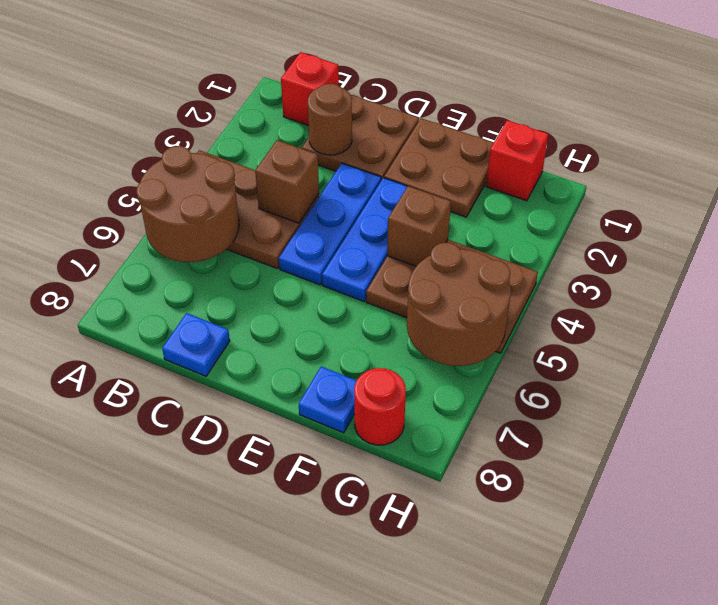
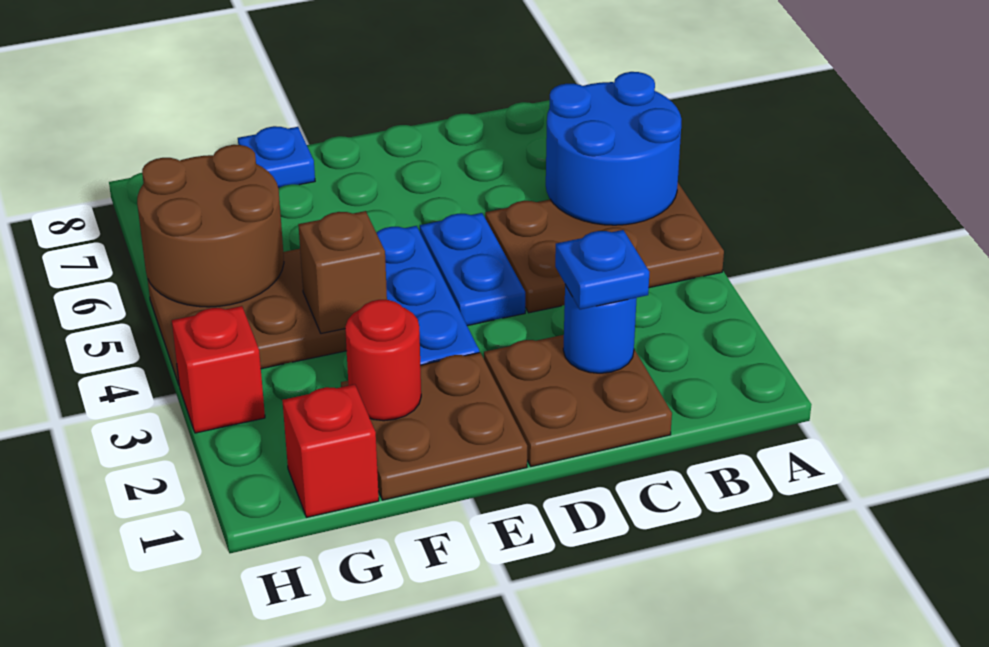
brown 2x2 round brick [136,146,239,262] -> blue 2x2 round brick [546,72,681,225]
red 1x1 brick [281,52,339,126] -> red 1x1 brick moved to [172,306,265,433]
brown 1x1 round brick [308,84,352,155] -> blue 1x1 round brick [563,285,637,373]
brown 1x1 brick [255,140,319,223] -> none
blue 1x1 plate [162,313,230,376] -> blue 1x1 plate moved to [555,230,649,309]
blue 1x3 plate [279,163,381,285] -> blue 1x2 plate [420,213,525,326]
red 1x1 round brick [354,368,406,445] -> red 1x1 round brick moved to [345,300,421,421]

